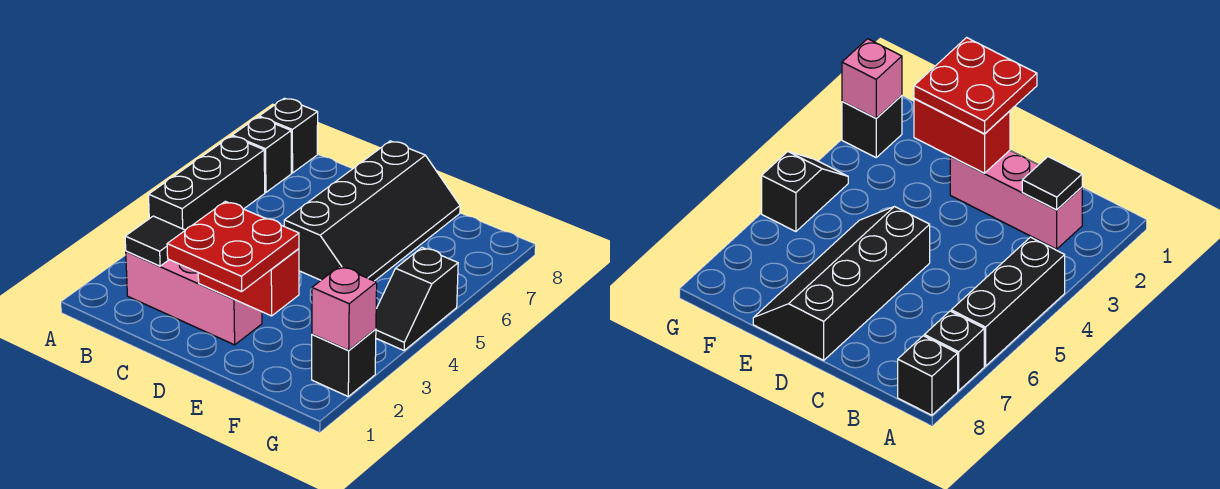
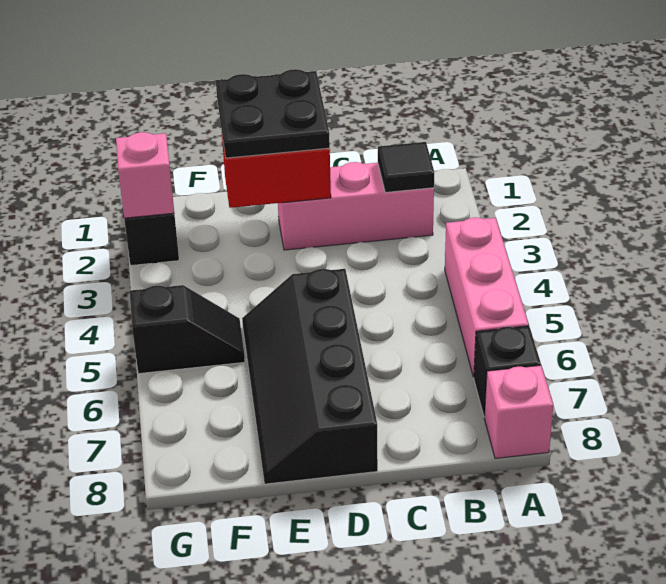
black 1x3 brick [149,136,265,230] -> pink 1x3 brick [445,217,529,377]
black 1x1 brick [259,98,318,173] -> pink 1x1 brick [484,365,553,458]
red 2x2 plate [167,201,299,292] -> black 2x2 plate [216,69,330,158]
black 1x2 slope [376,248,458,350] -> black 1x2 slope turned to [130,285,245,374]

